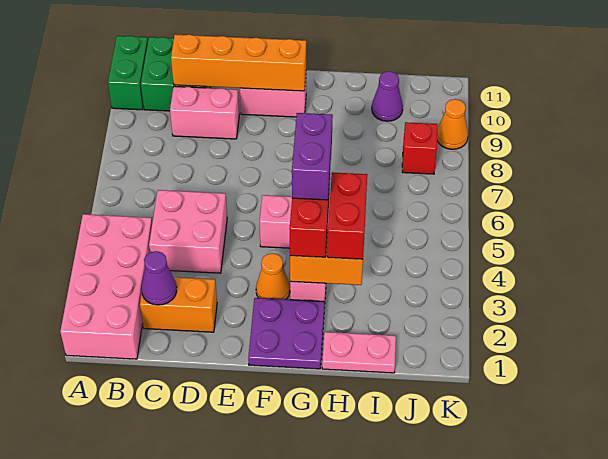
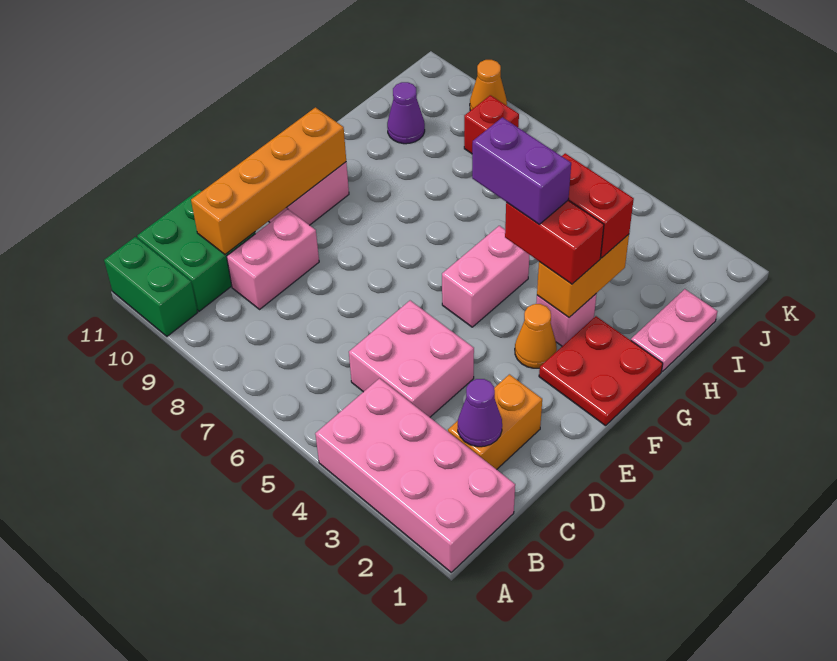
purple 2x2 plate [248,298,325,369] -> red 2x2 plate [539,316,663,426]

